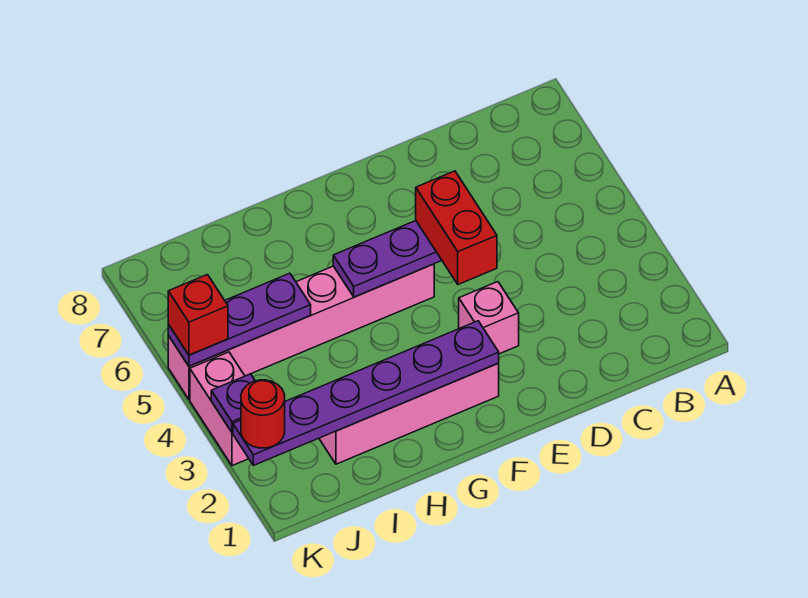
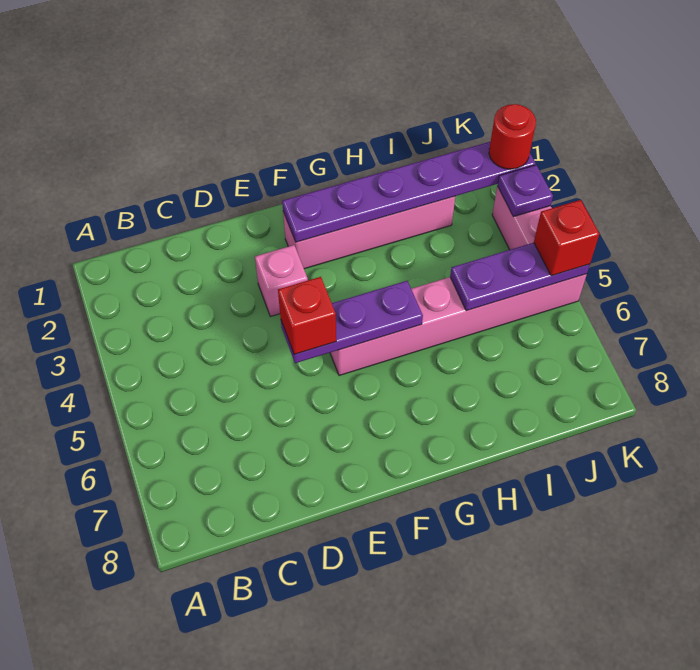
red 1x2 brick [416,171,497,284] -> red 1x1 brick [278,277,336,354]

